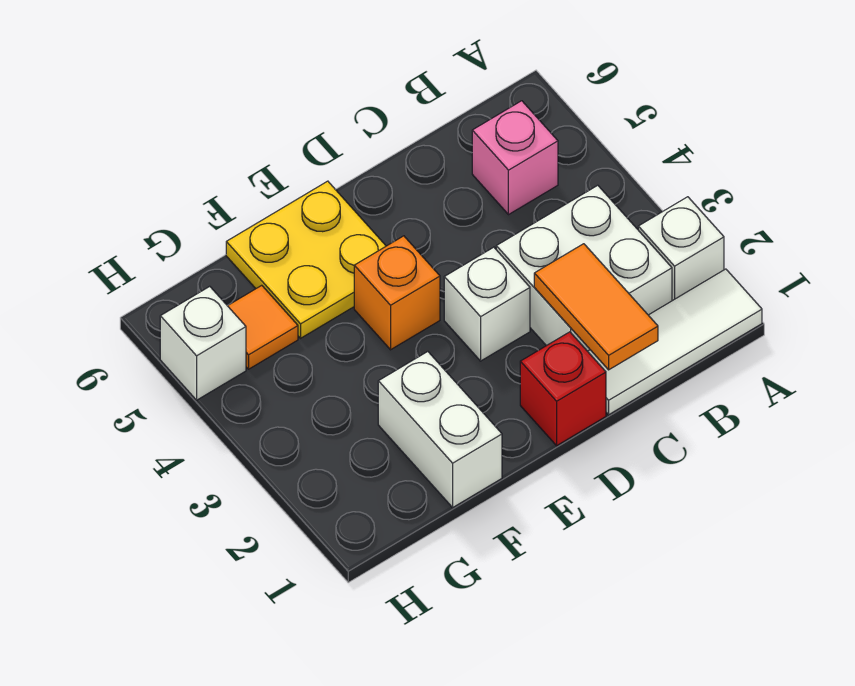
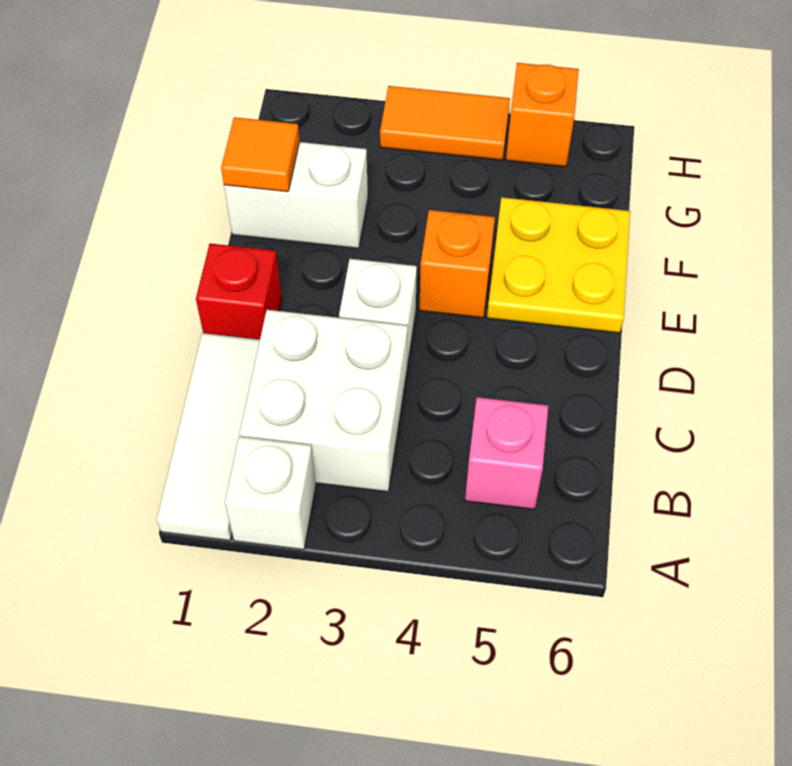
orange 1x2 tile [534,244,658,370] -> orange 1x2 tile moved to [380,86,510,160]
orange 1x1 tile [228,285,298,369] -> orange 1x1 tile moved to [221,117,300,192]
white 1x1 brick [160,286,246,400] -> orange 1x1 brick [506,63,579,167]

